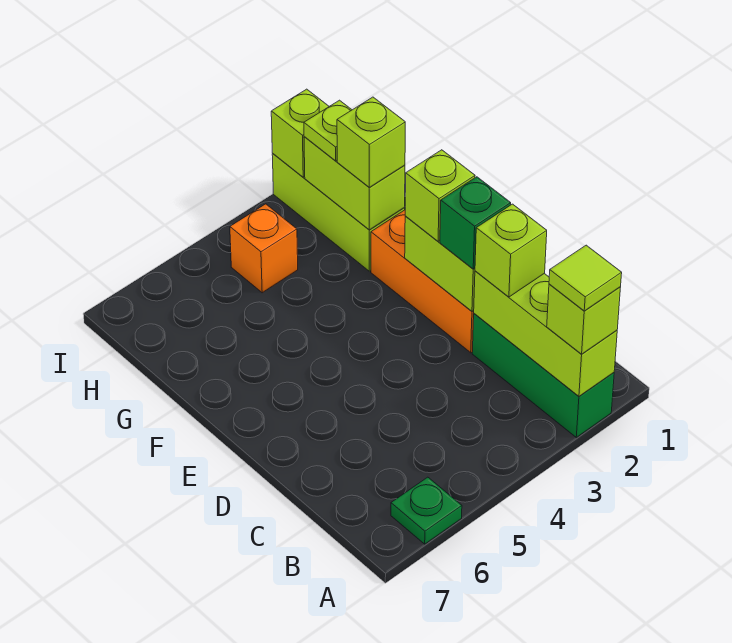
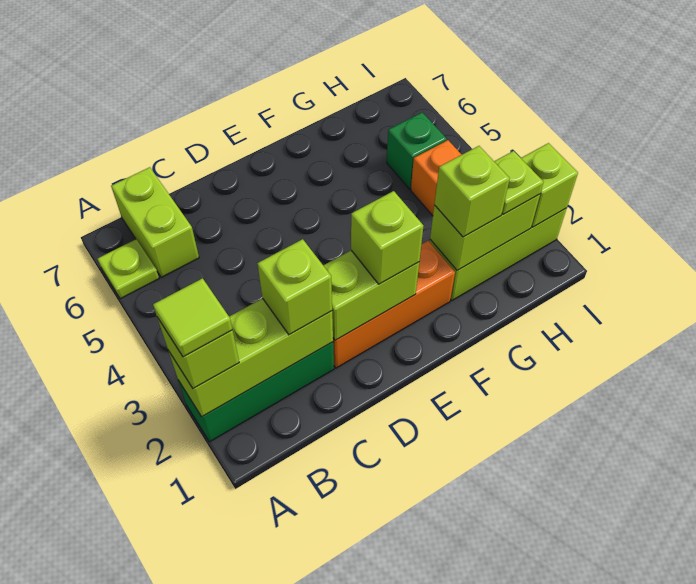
green 1x1 plate [391,477,462,544] -> lime 1x1 plate [98,239,159,299]
none -> lime 1x2 brick [111,167,199,278]
green 1x1 brick [440,177,511,269] -> green 1x1 brick moved to [387,113,447,189]

